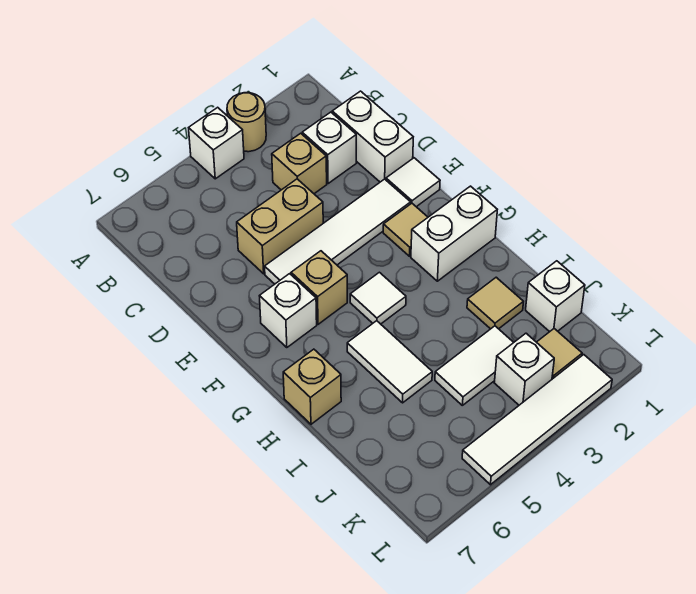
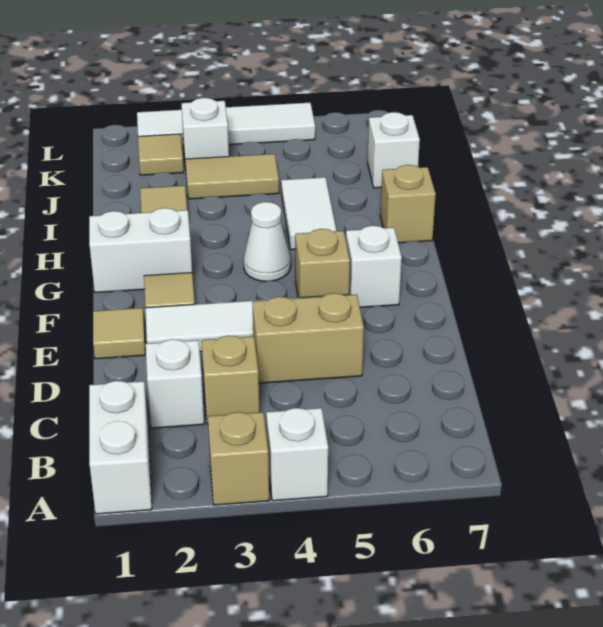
tan 1x1 round brick [227,93,266,152] -> tan 1x1 brick [208,412,269,505]
white 1x2 brick [332,91,413,182] -> white 1x2 brick moved to [89,381,152,514]
white 1x1 tile [386,158,440,207] -> tan 1x1 tile [93,308,145,359]
white 1x1 tile [350,272,406,324] -> white 1x1 cone [243,202,291,281]
white 1x1 brick [526,261,585,332] -> white 1x1 brick moved to [368,112,420,188]
white 1x2 tile [435,326,514,405] -> tan 1x2 tile [185,154,279,199]

